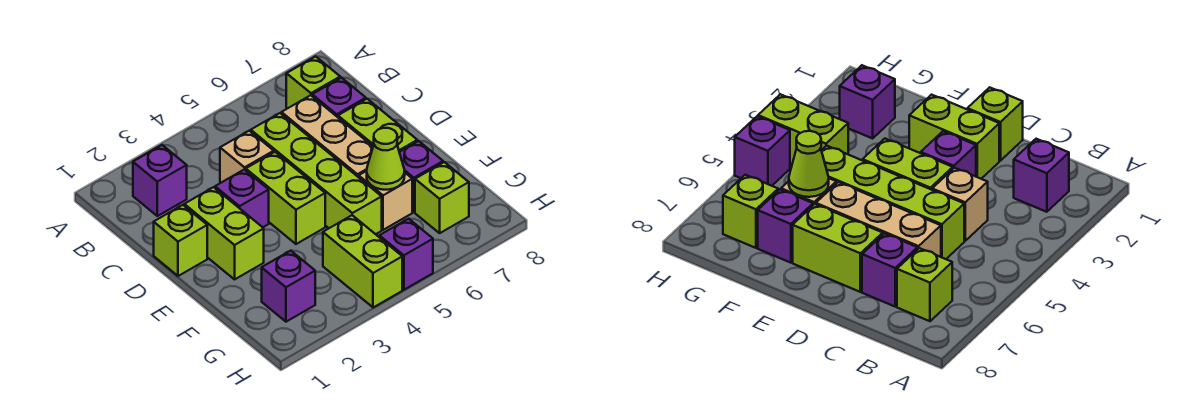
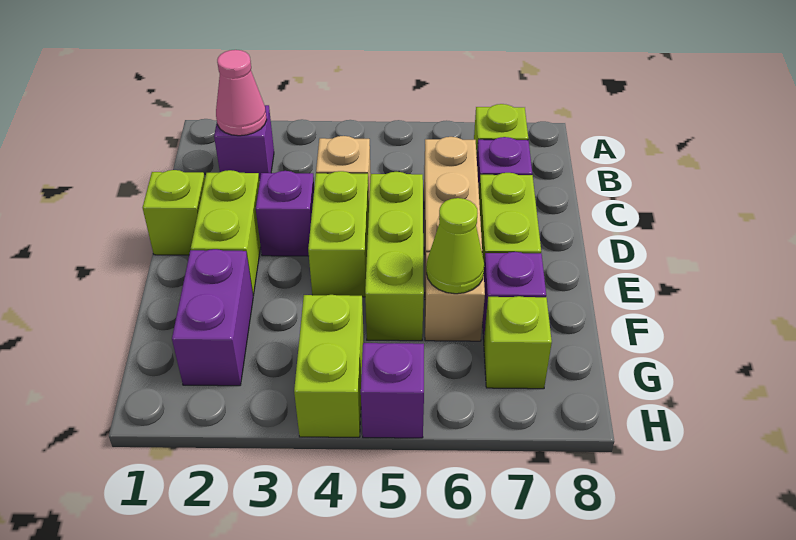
none -> pink 1x1 cone [216,50,267,136]
lime 1x4 brick [251,113,382,234] -> lime 1x3 brick [365,172,424,341]
purple 1x1 brick [262,251,315,322] -> purple 1x2 brick [172,249,253,386]

